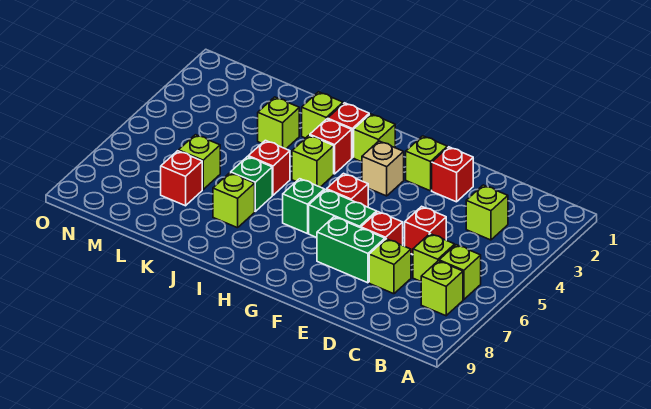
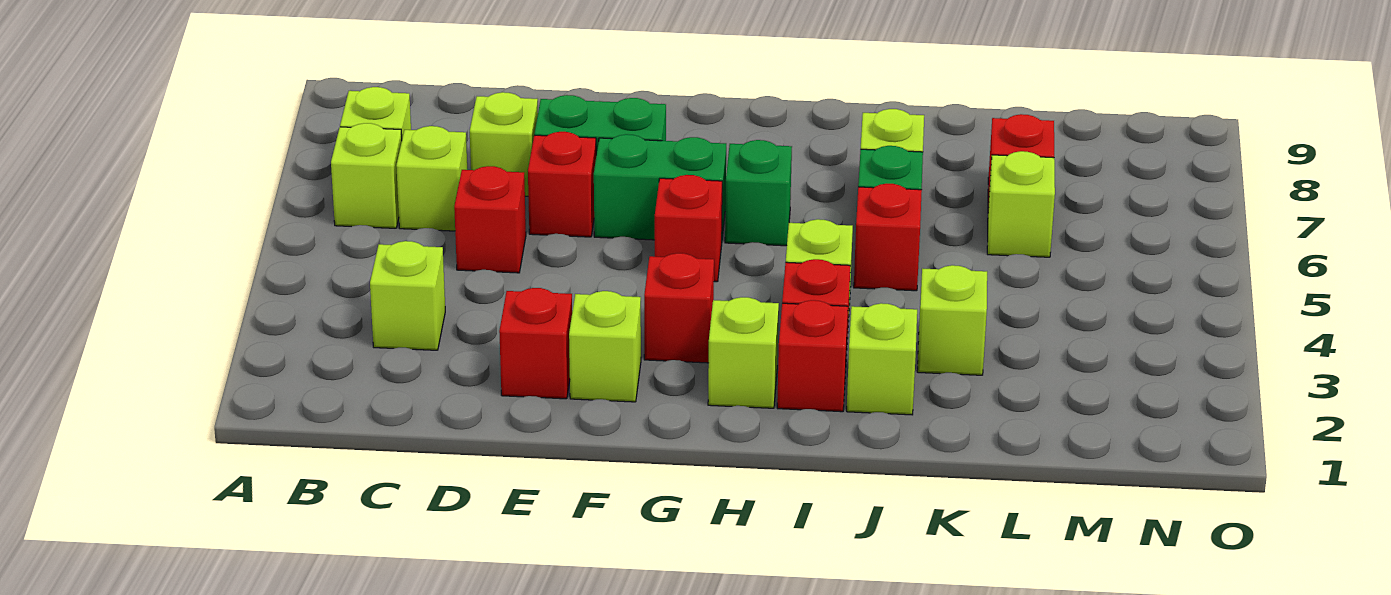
tan 1x1 brick [362,141,404,196] -> red 1x1 brick [644,253,714,363]

